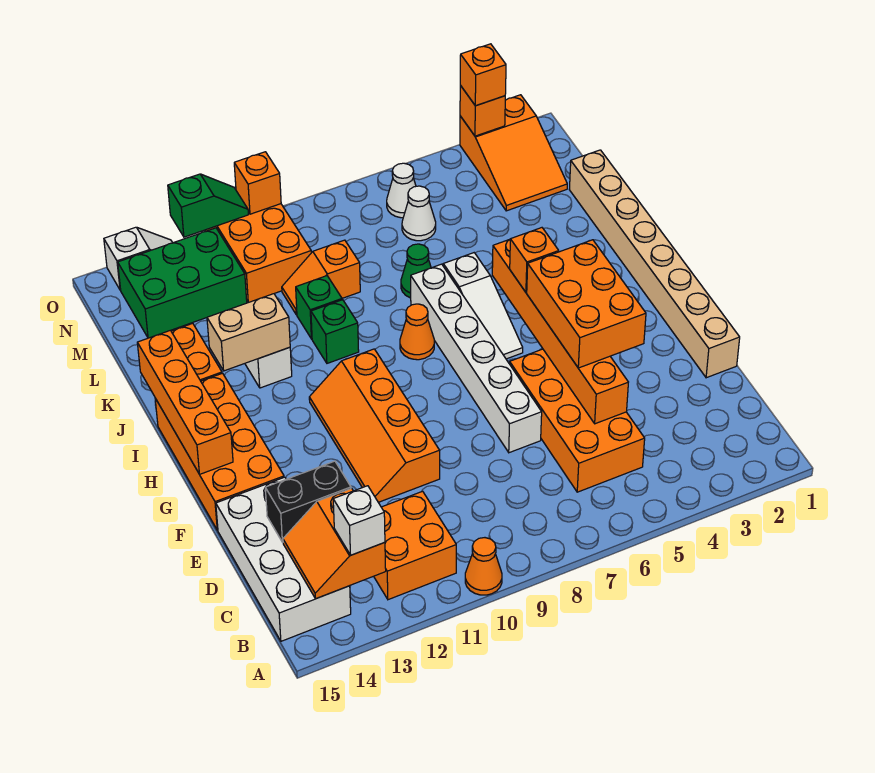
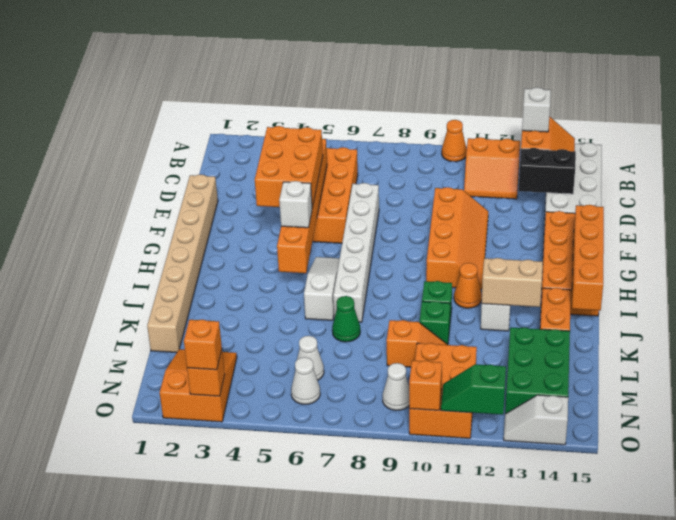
orange 2x2 brick [374,491,456,600] -> orange 2x2 slope [464,137,520,199]
orange 1x1 brick [510,228,559,292] -> white 1x1 brick [279,181,312,228]
orange 1x1 cone [400,304,434,360] -> orange 1x1 cone moved to [454,263,482,308]
green 2x3 brick [118,228,247,338] -> green 2x3 brick turned to [505,327,570,414]
none -> white 1x1 cone [383,363,409,410]

